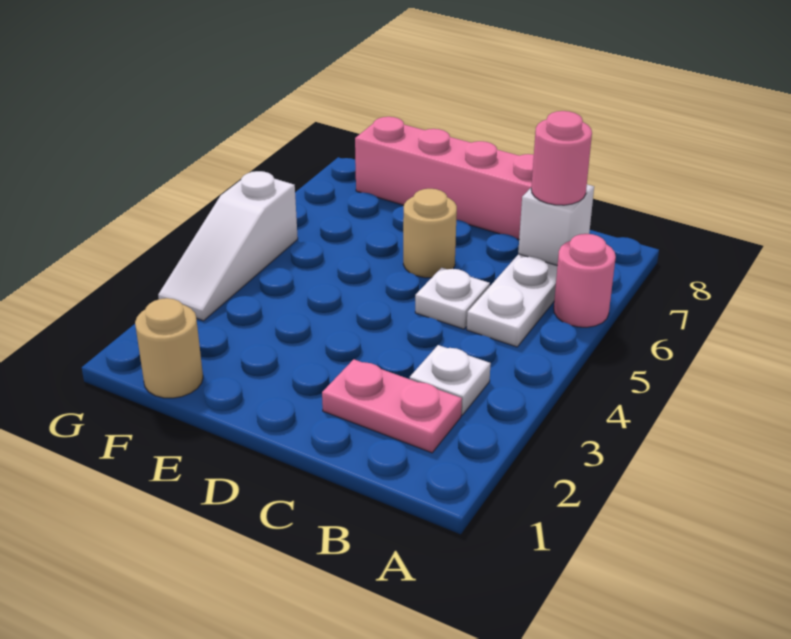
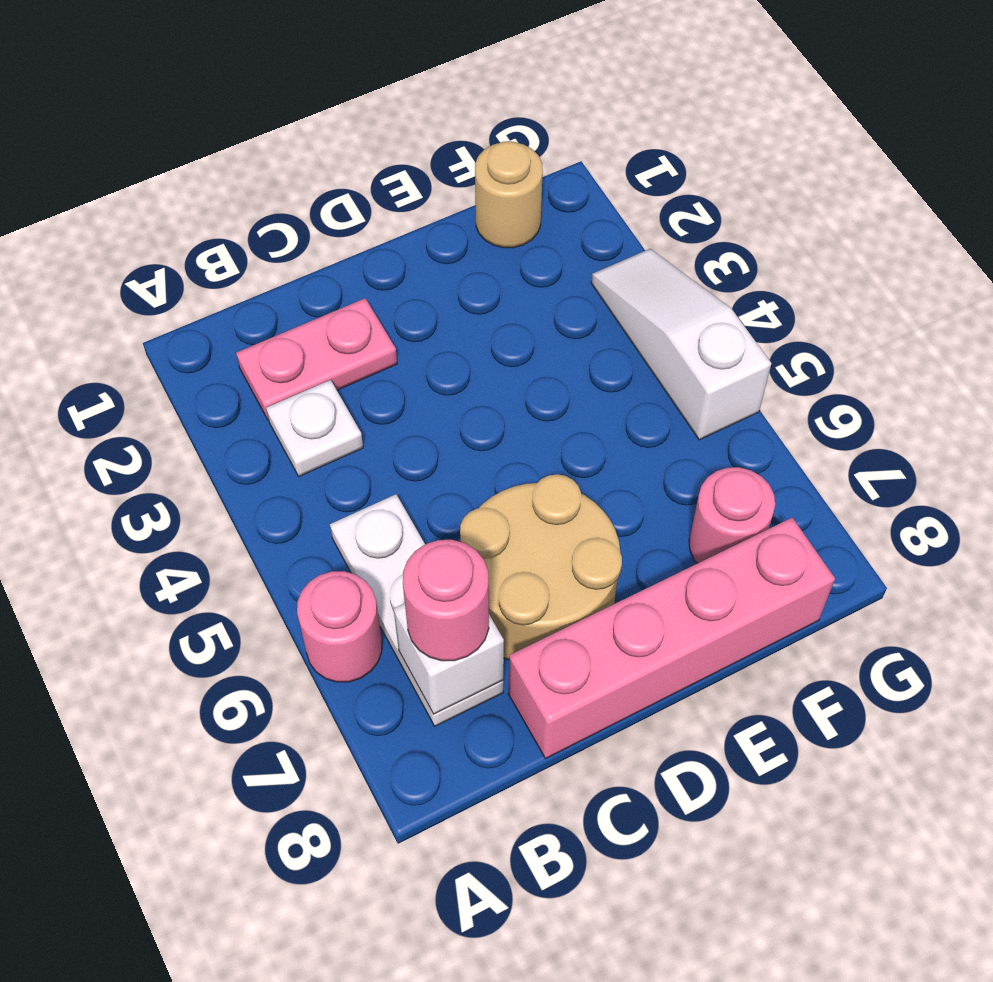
white 1x1 plate [415,268,490,329] -> none
tan 1x1 round brick [403,189,457,278] -> tan 2x2 round brick [460,474,622,660]
none -> pink 1x1 round brick [689,467,775,563]

